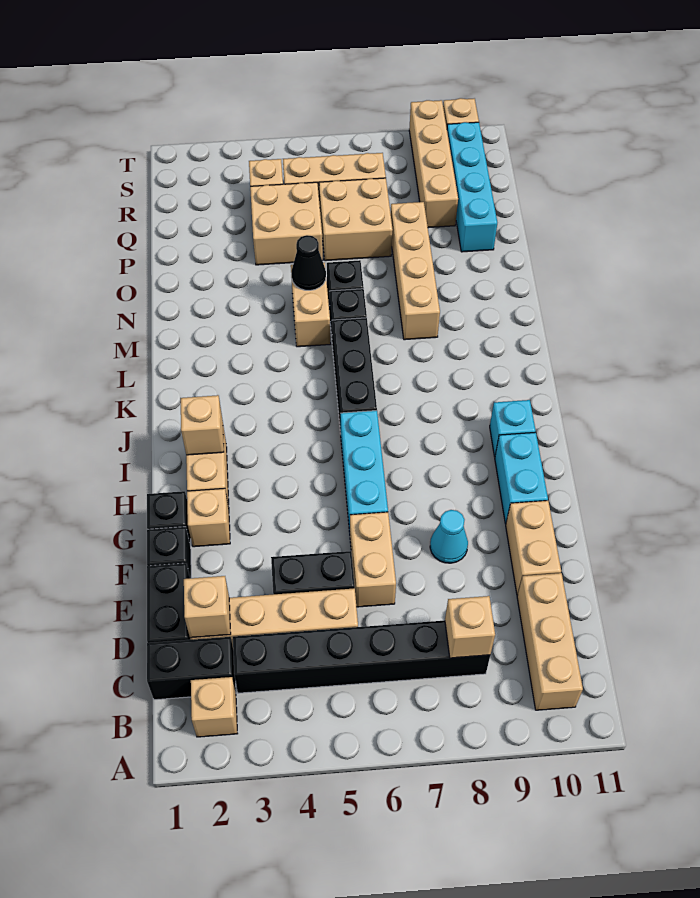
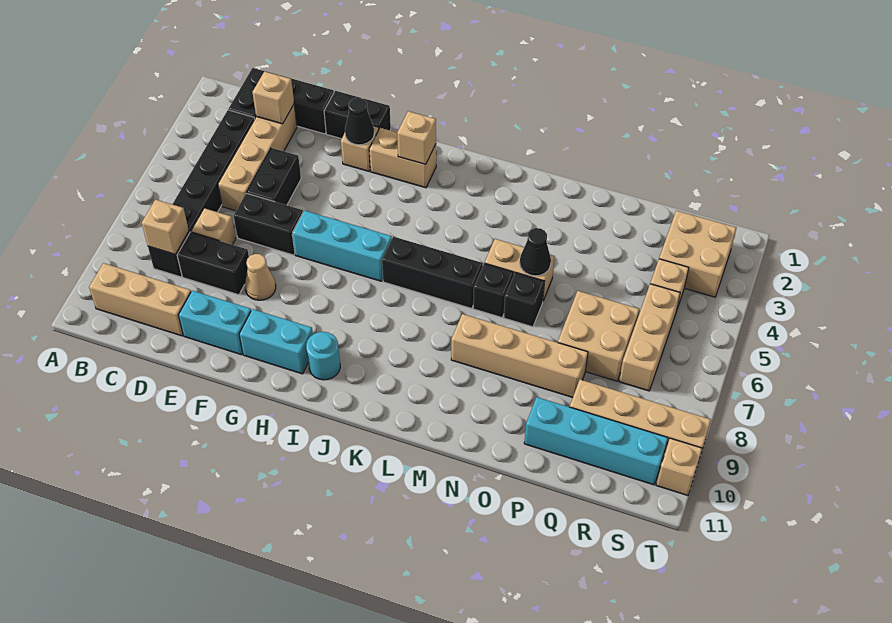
tan 1x1 brick [191,677,237,737] -> tan 1x1 brick moved to [191,208,236,245]
none -> black 1x2 brick [177,232,249,295]
tan 1x2 brick [350,512,396,607] -> black 1x2 brick [234,193,303,255]
tan 1x2 brick [506,501,561,595] -> cyan 1x2 brick [179,291,251,355]
cyan 1x1 cone [430,510,468,563] -> tan 1x1 cone [245,254,276,300]
none -> black 1x1 cone [345,98,374,145]
cyan 1x1 brick [490,400,536,457] -> cyan 1x1 round brick [306,332,340,380]
tan 2x2 brick [250,182,323,265] -> tan 2x2 brick moved to [659,211,736,297]

